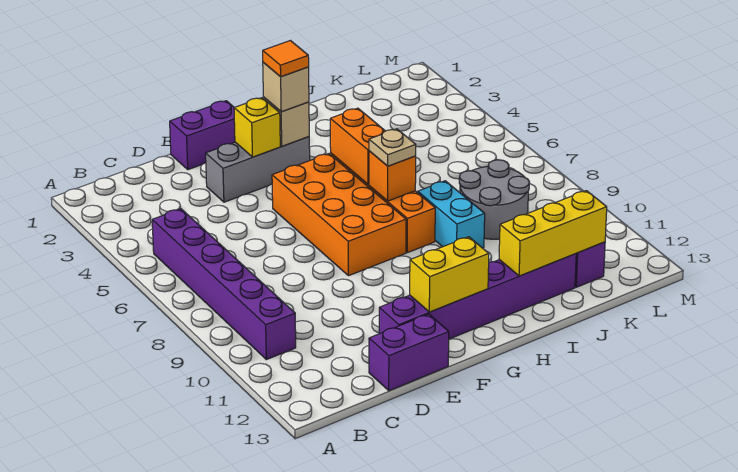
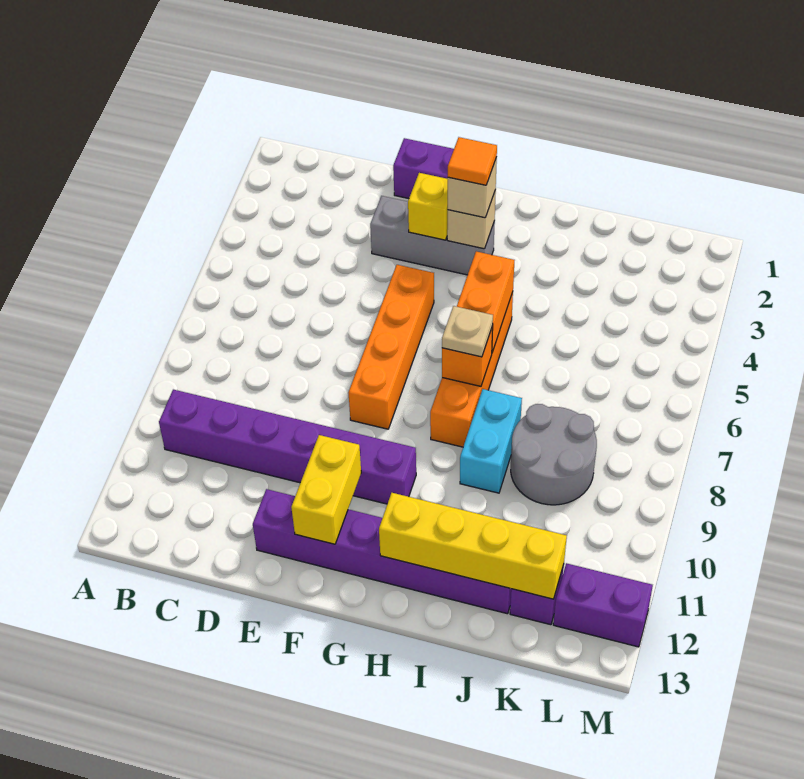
purple 1x6 brick [152,209,296,360] -> purple 1x6 brick turned to [159,390,416,504]
purple 1x2 brick [369,314,449,391] -> purple 1x2 brick moved to [553,563,653,647]
orange 2x4 brick [272,154,406,276] -> orange 1x4 brick [348,265,434,429]
yellow 1x2 brick [410,237,489,312] -> yellow 1x2 brick turned to [291,435,361,544]
yellow 1x3 brick [499,191,607,276] -> yellow 1x4 brick [379,493,567,599]

